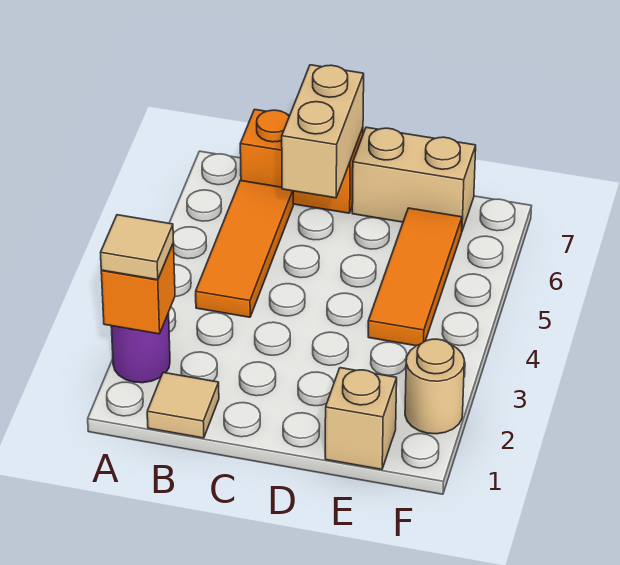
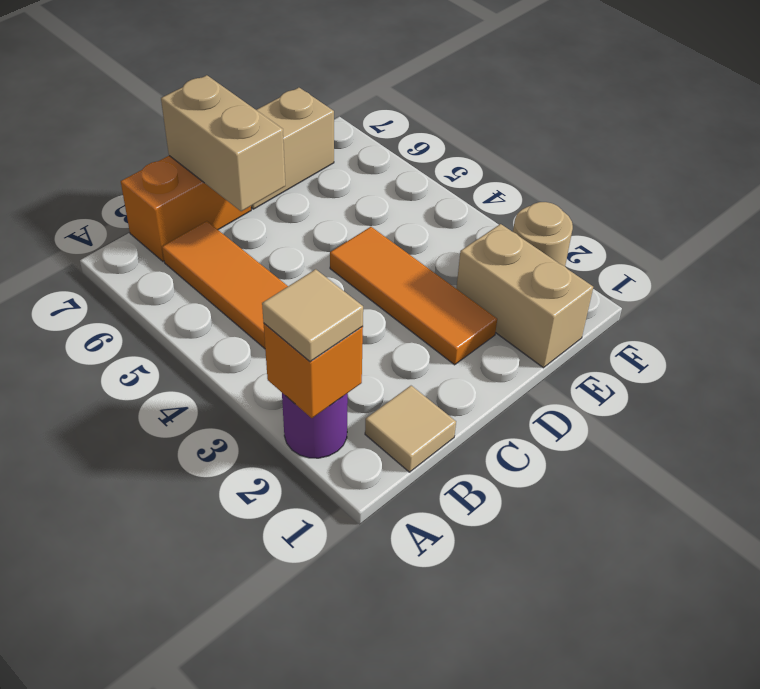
tan 1x1 brick [325,368,397,469] -> tan 1x2 brick [456,224,593,368]
orange 1x3 tile [368,208,462,346] -> orange 1x3 tile moved to [330,227,497,365]

